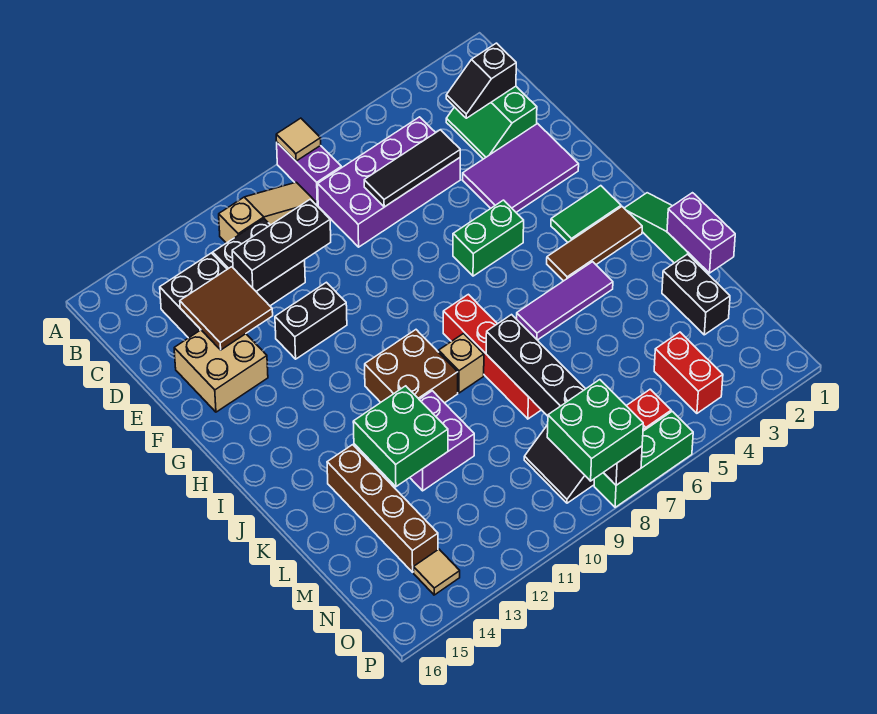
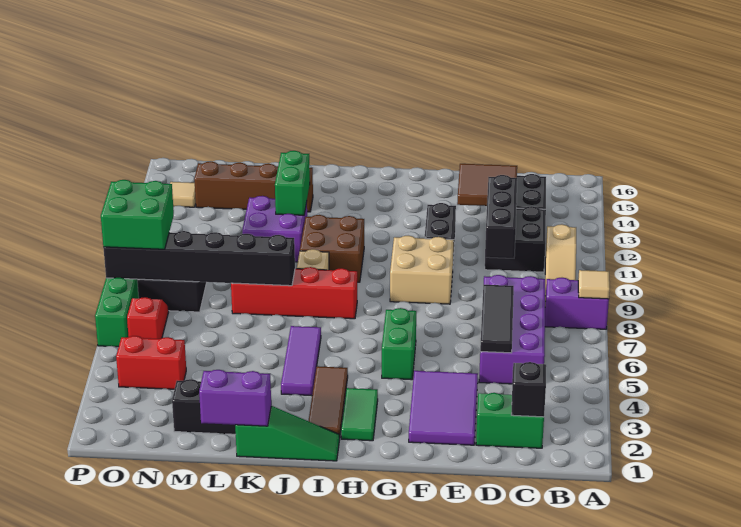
tan 2x2 brick [174,330,268,412] -> tan 2x2 brick moved to [390,236,454,304]
green 2x2 brick [353,386,448,487] -> green 1x2 brick [275,151,310,215]

